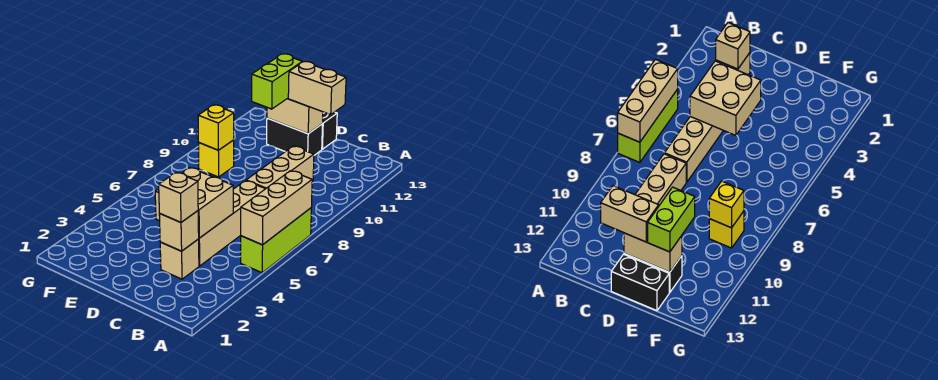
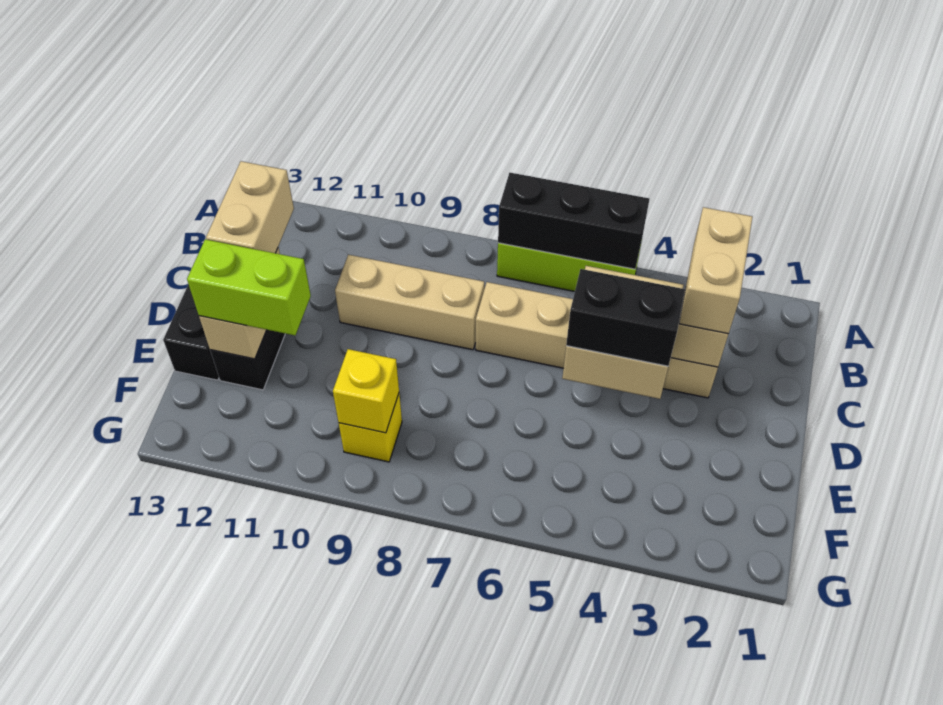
tan 1x3 brick [241,171,312,245] -> black 1x3 brick [498,173,649,269]
tan 1x1 brick [159,172,198,222] -> tan 1x2 brick [679,207,752,334]
none -> black 1x2 brick [566,269,685,366]

